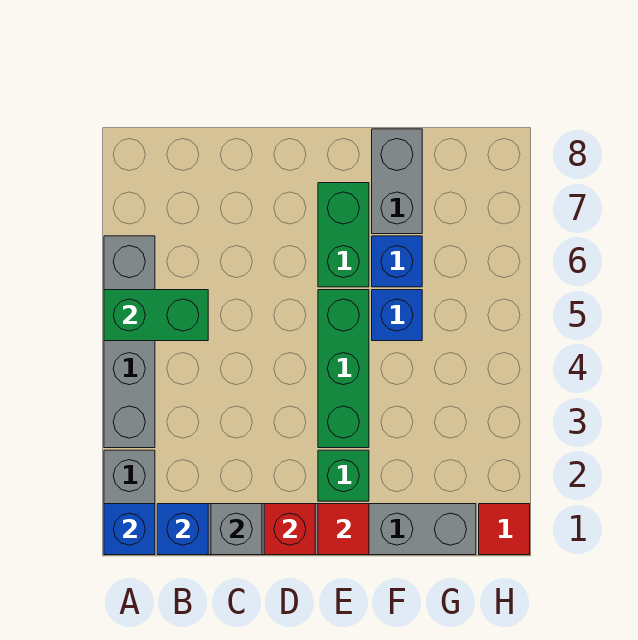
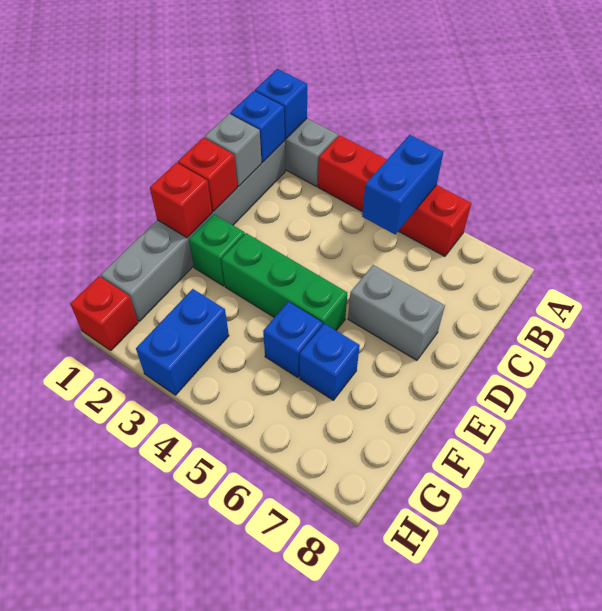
grey 1x4 brick [104,236,155,448] -> red 1x4 brick [318,135,471,256]
green 1x2 brick [104,290,208,341] -> blue 1x2 brick [362,135,443,234]
red 1x1 tile [318,504,369,555] -> red 1x1 brick [150,163,212,238]
green 1x2 brick [318,183,369,287] -> none
grey 1x2 brick [372,129,422,234] -> grey 1x2 brick moved to [348,265,445,360]
none -> blue 1x2 brick [136,289,229,395]
red 1x1 tile [479,504,530,555] -> red 1x1 brick [70,276,138,351]

